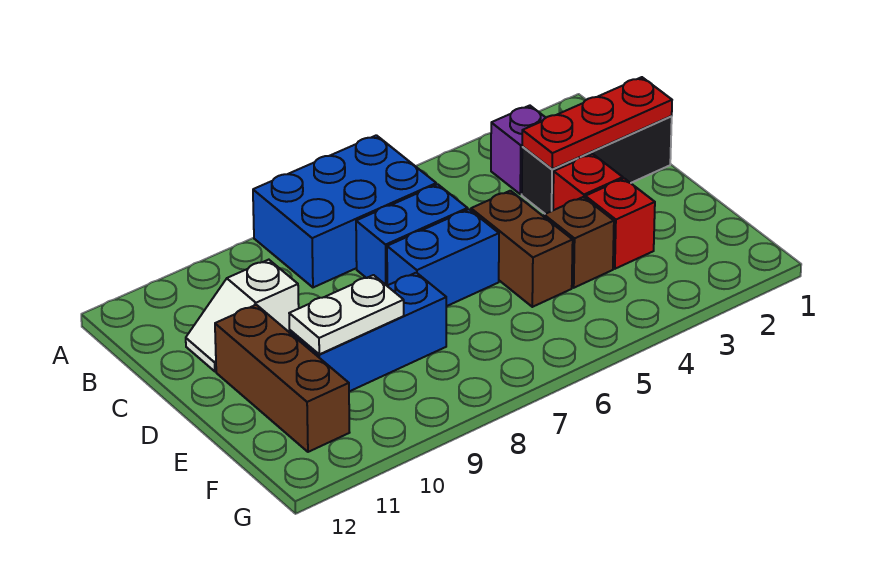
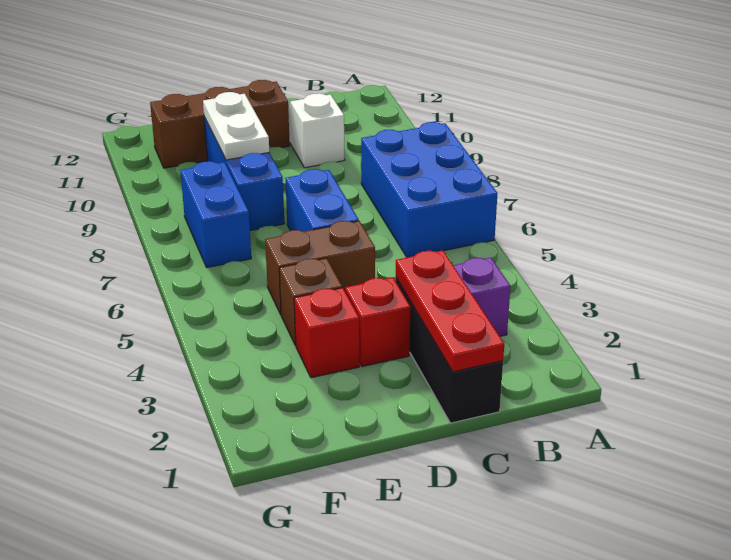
blue 1x2 brick [356,184,468,286] -> blue 1x2 brick moved to [180,161,251,267]

